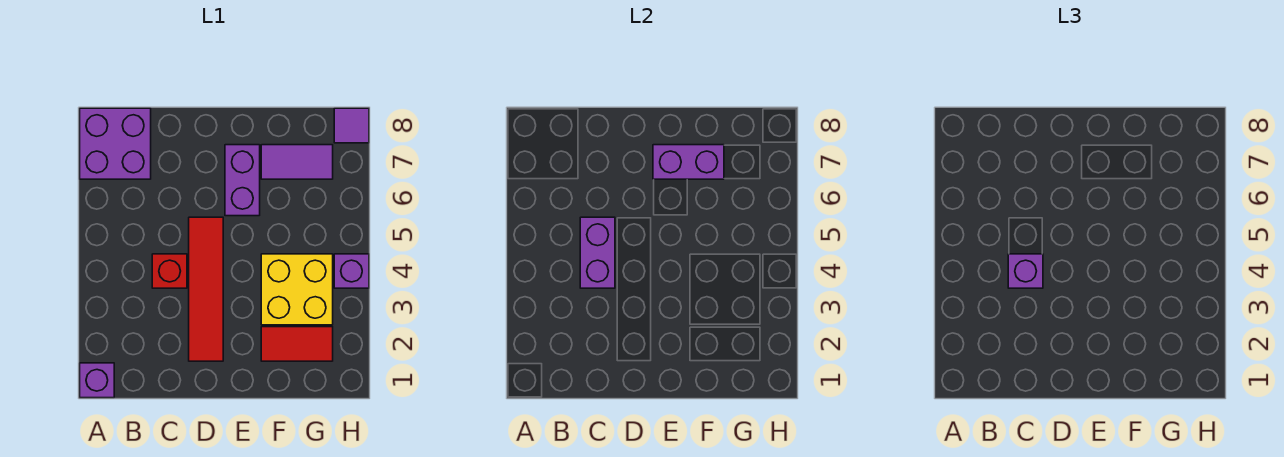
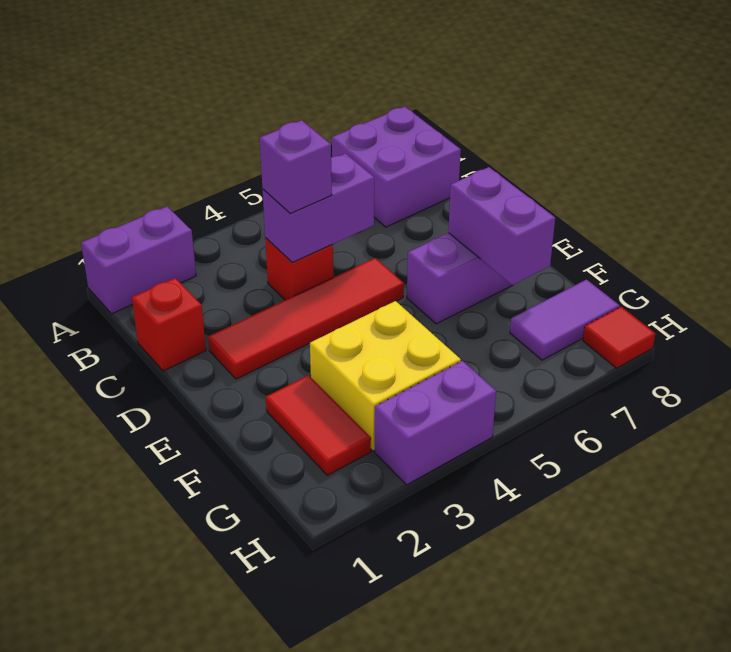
purple 1x1 brick [80,363,114,398] -> purple 1x2 brick [81,207,196,314]
none -> red 1x1 brick [132,278,206,371]
purple 1x2 tile [261,145,333,179] -> purple 1x2 tile turned to [510,280,619,360]
purple 1x1 brick [334,254,369,288] -> purple 1x2 brick [375,361,496,485]
purple 1x1 tile [334,108,369,143] -> red 1x1 tile [583,307,655,368]

